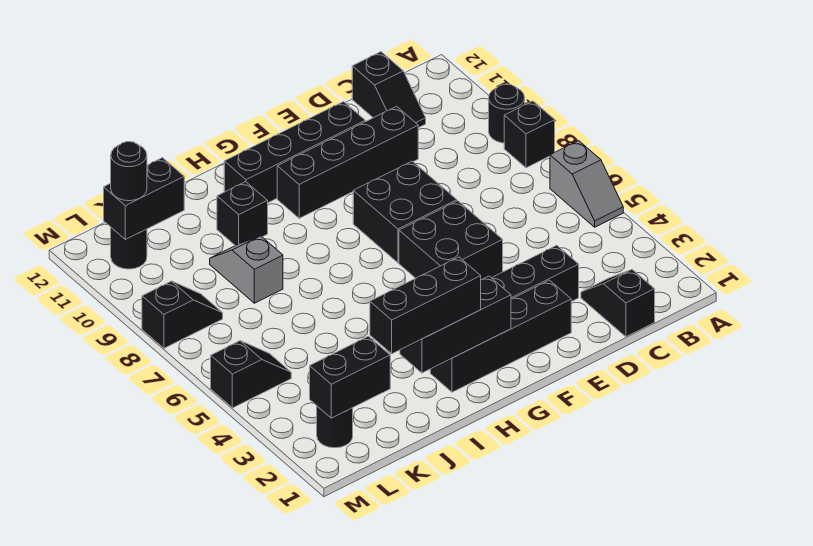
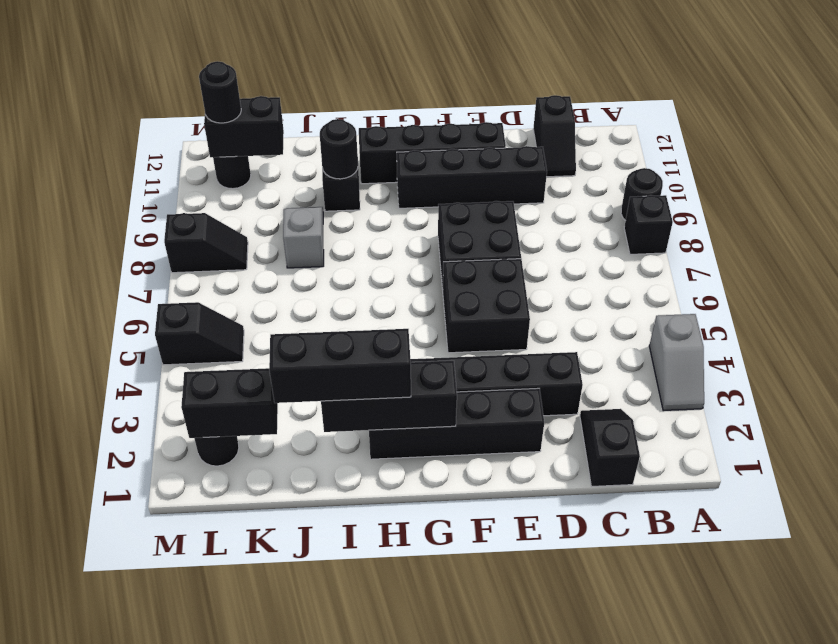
grey 1x2 slope [550,141,623,227] -> grey 1x2 slope moved to [649,314,704,411]
none -> black 1x1 round brick [320,119,358,179]

